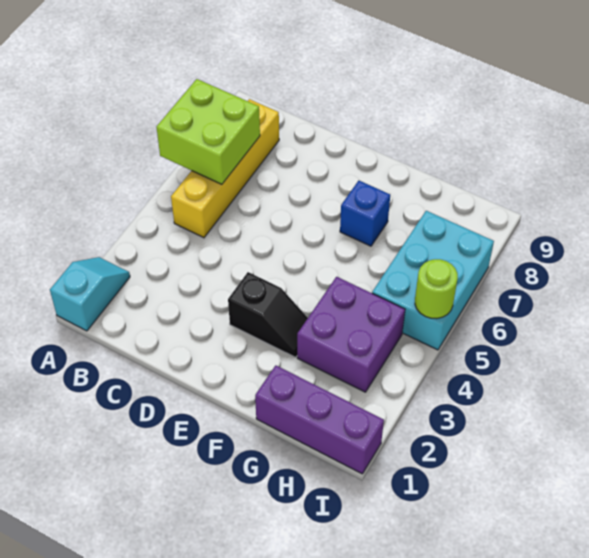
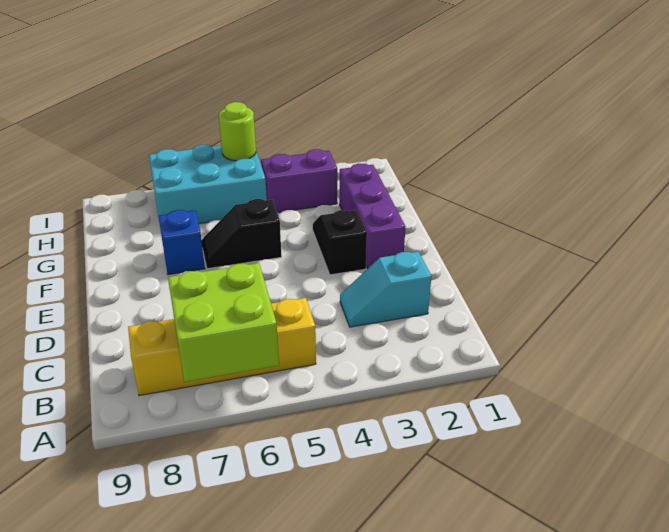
cyan 1x2 slope [50,257,130,331] -> cyan 1x2 slope moved to [340,252,431,327]
none -> black 1x2 slope [202,199,282,269]
purple 1x3 brick [255,366,384,474] -> purple 1x3 brick moved to [339,163,406,268]
purple 2x2 brick [297,277,405,392] -> purple 1x2 brick [261,149,337,213]

